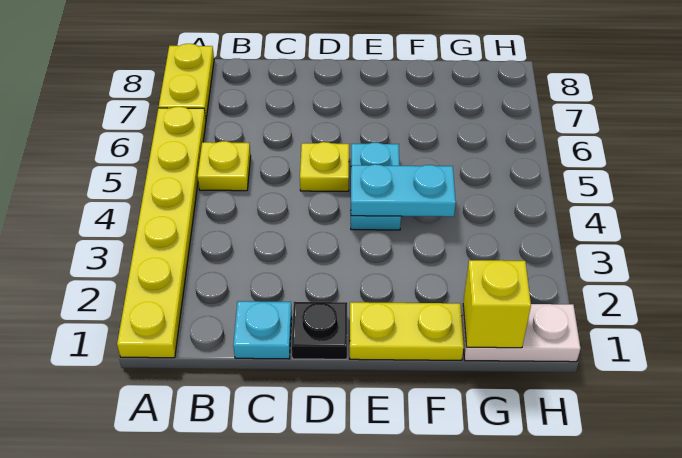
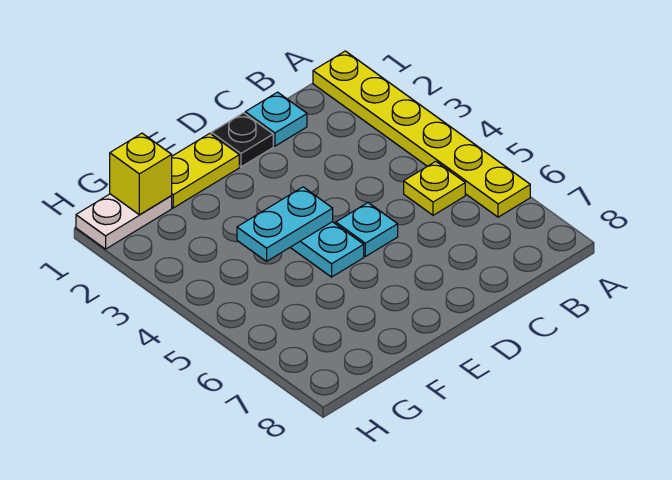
yellow 1x2 plate [159,44,214,118] -> none
yellow 1x1 plate [300,142,349,191] -> cyan 1x1 plate [336,203,398,256]

